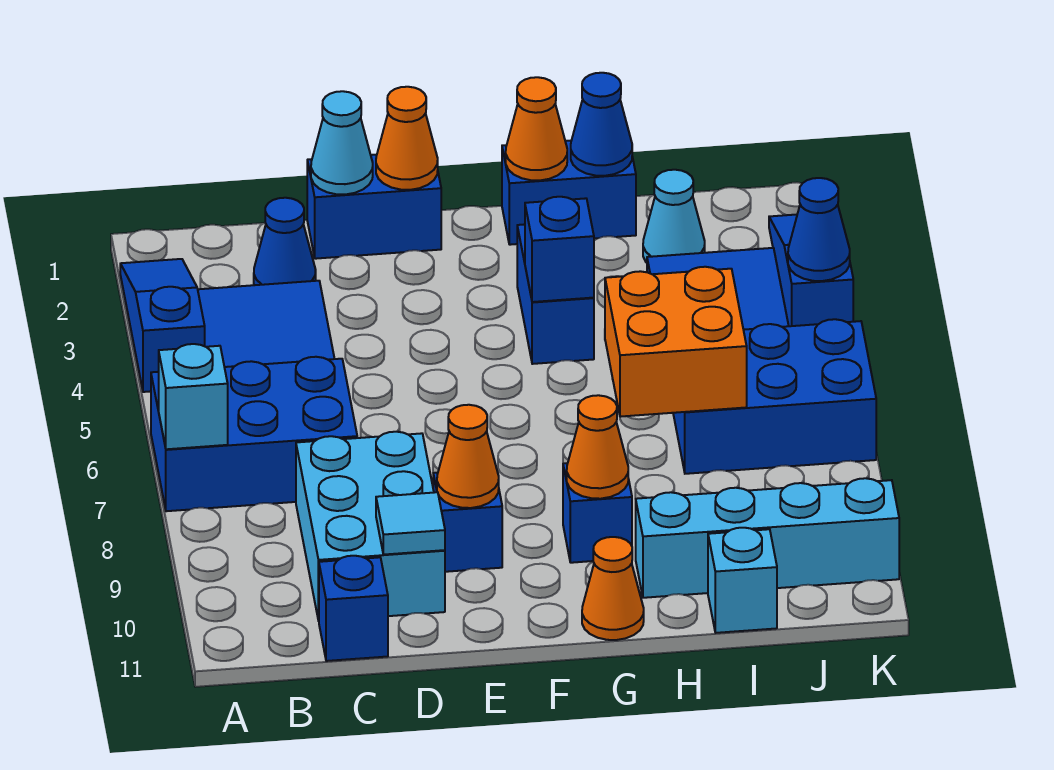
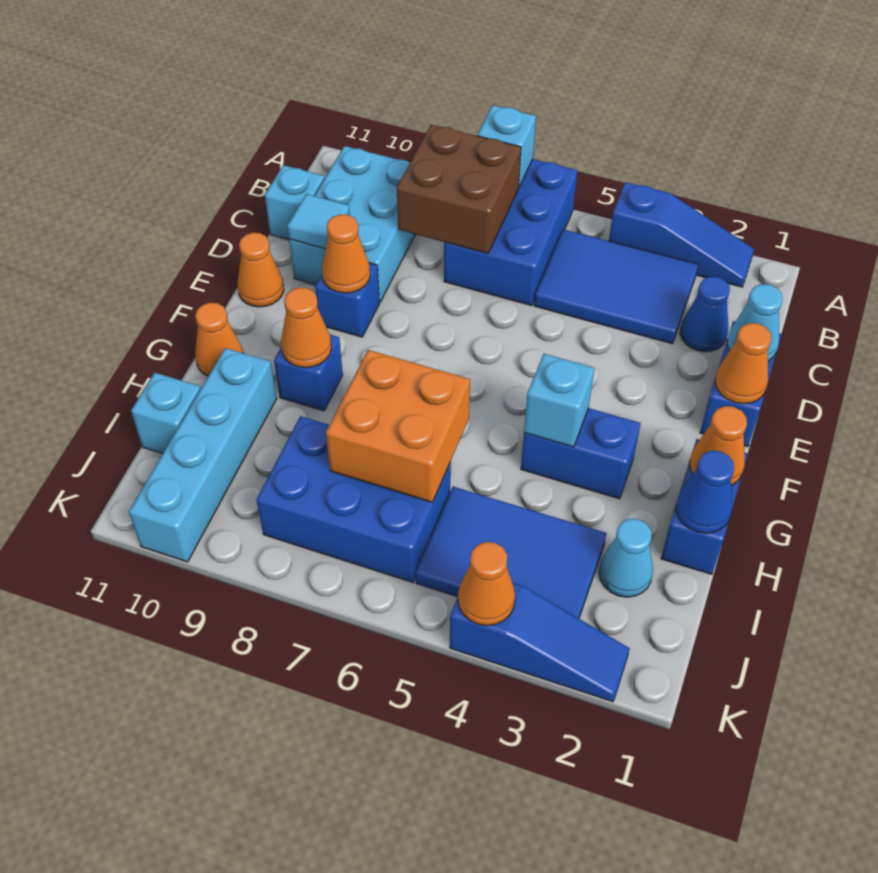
none -> brown 2x2 brick [397,125,521,253]
cyan 2x3 brick [296,432,445,621] -> cyan 2x3 brick turned to [289,146,415,302]
blue 1x1 brick [319,556,388,661] -> cyan 1x1 brick [265,165,324,240]
none -> orange 1x1 cone [238,233,284,307]
blue 1x1 brick [525,197,594,302] -> cyan 1x1 brick [524,354,594,447]
blue 2x3 brick [673,319,876,474] -> blue 2x3 brick turned to [256,416,451,582]
blue 1x1 cone [788,178,850,281] -> orange 1x1 cone [458,542,515,626]

